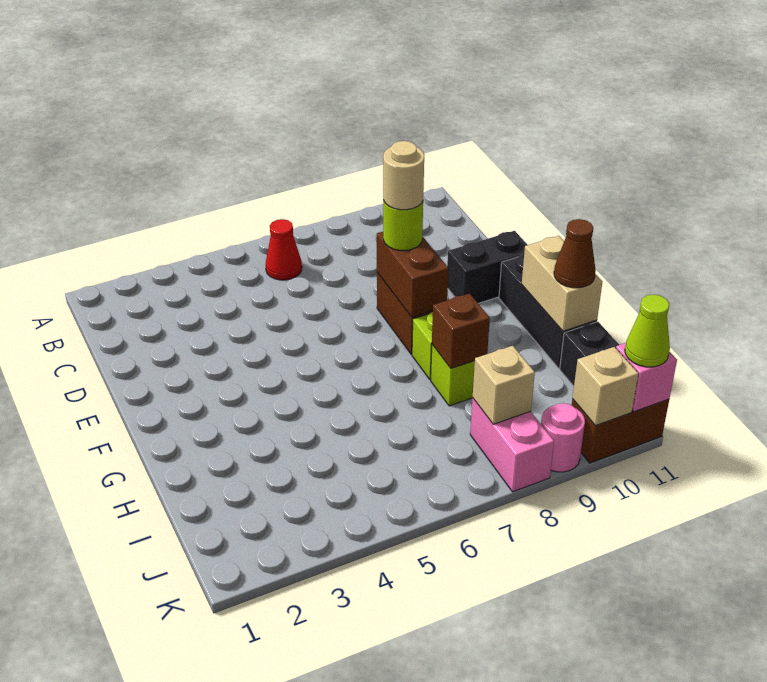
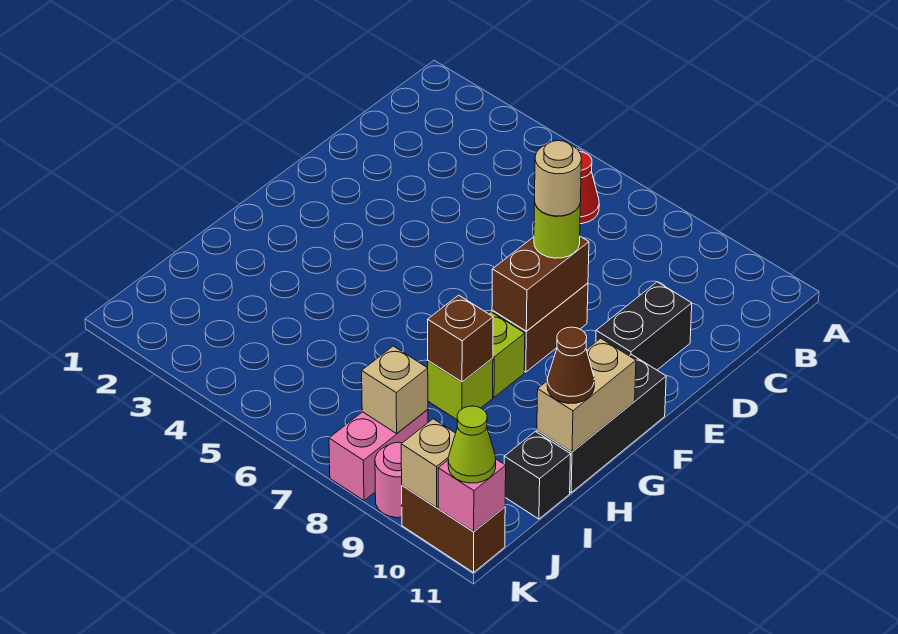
black 1x2 brick [447,231,527,303] -> black 1x2 brick turned to [596,282,692,370]

